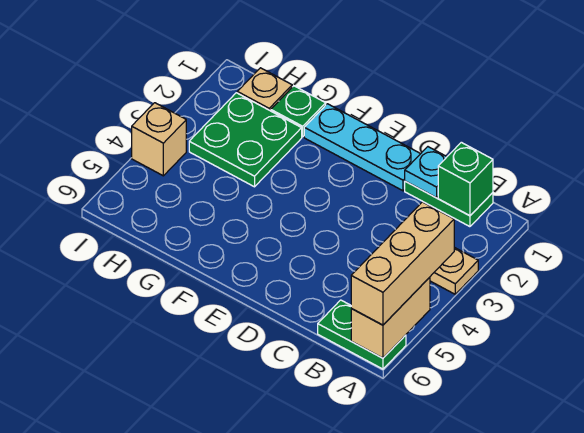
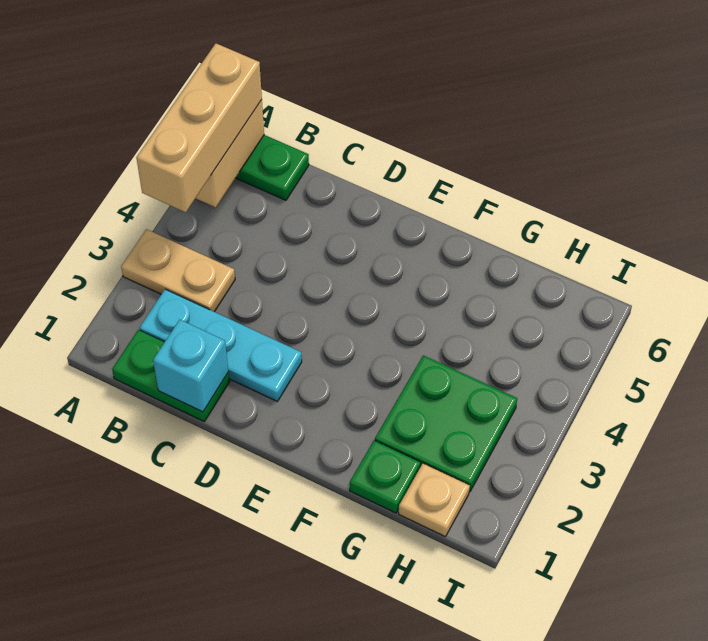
green 1x1 brick [438,142,493,216] -> none
cyan 1x1 plate [405,147,447,198] -> cyan 1x1 brick [153,319,228,412]
cyan 1x3 plate [304,104,420,191] -> cyan 1x3 plate moved to [140,289,302,401]
tan 1x1 brick [132,103,186,176] -> none

